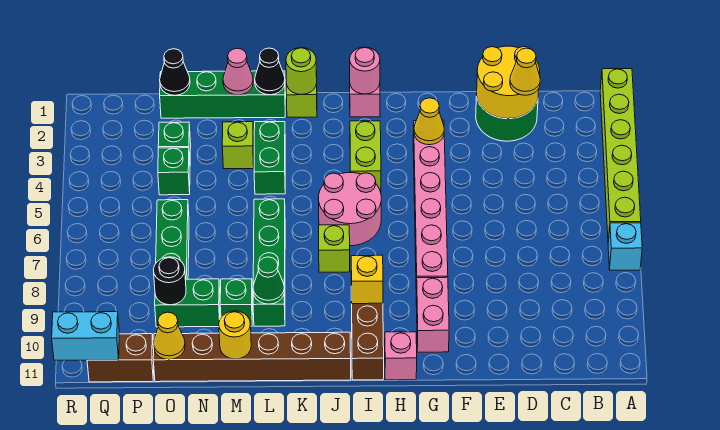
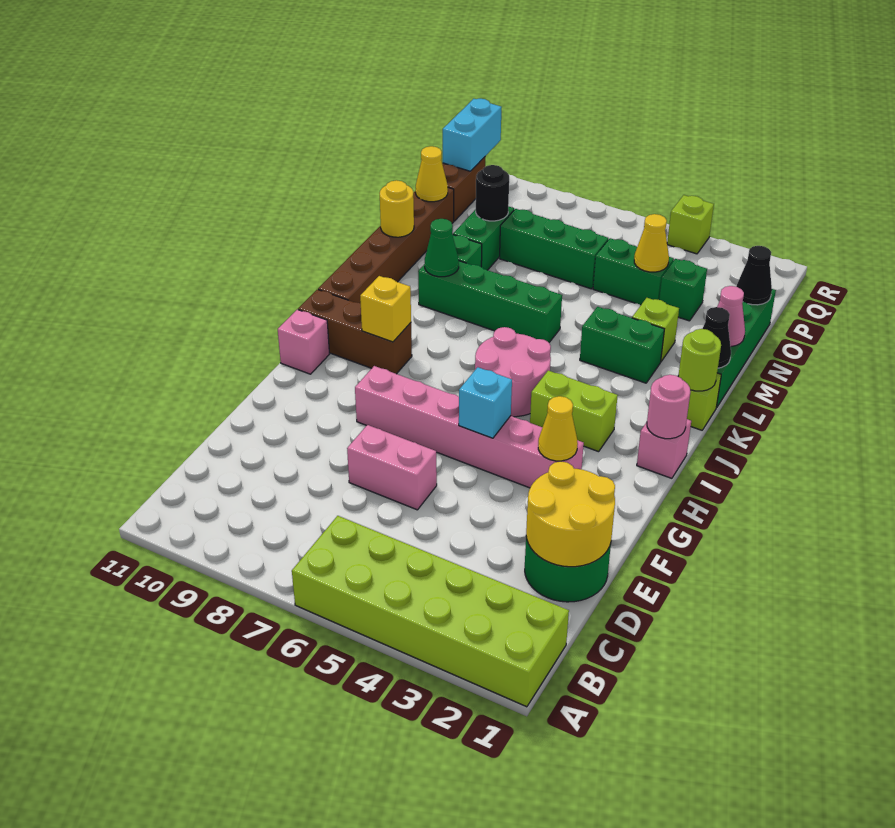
lime 1x6 brick [600,69,641,241] -> lime 2x6 brick [292,516,569,707]
cyan 1x1 brick [608,223,642,270] -> cyan 1x1 brick moved to [459,367,512,438]
yellow 1x1 cone [510,48,540,95] -> yellow 1x1 cone moved to [634,214,669,272]
pink 1x2 brick [416,277,449,352] -> pink 1x2 brick moved to [347,425,437,510]
lime 1x1 brick [319,225,350,272] -> lime 1x1 brick moved to [667,195,714,254]
green 1x1 brick [158,148,190,195] -> green 1x2 brick [593,238,674,305]

